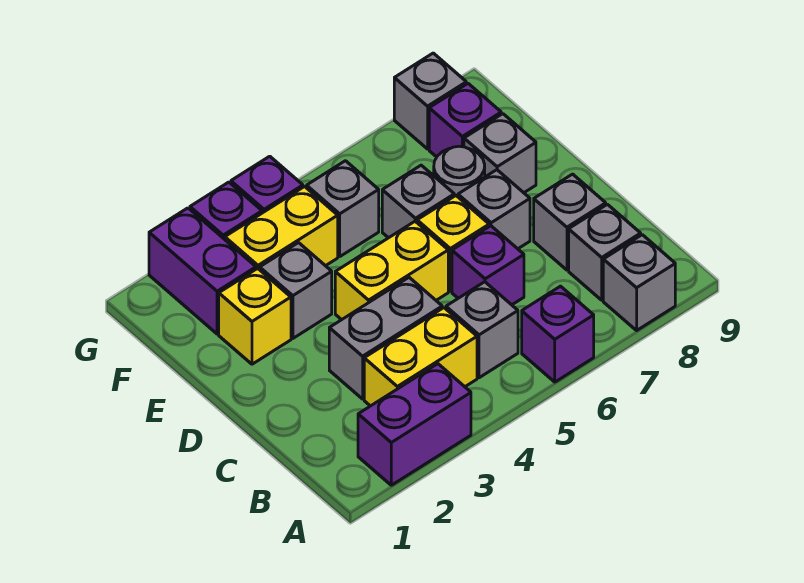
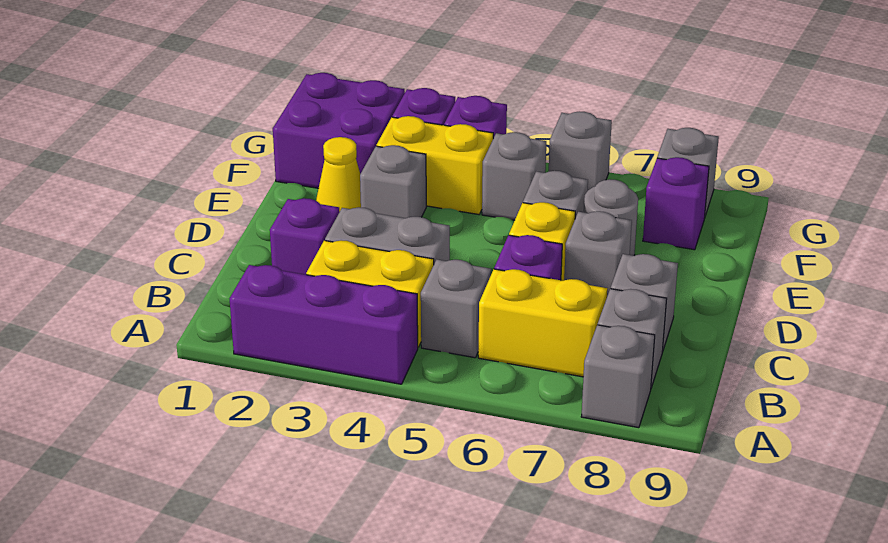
purple 1x2 brick [358,364,471,485] -> purple 1x3 brick [229,265,418,384]
purple 1x1 brick [522,286,594,382] -> purple 1x1 brick moved to [270,198,340,275]
yellow 1x2 brick [335,221,448,320] -> yellow 1x2 brick moved to [478,269,607,377]
yellow 1x1 brick [219,268,291,364] -> yellow 1x1 cone [316,137,361,211]
grey 1x1 brick [464,114,536,193] -> grey 1x1 brick moved to [549,111,612,190]
purple 1x2 brick [149,208,256,334] -> purple 2x2 brick [273,73,405,188]

